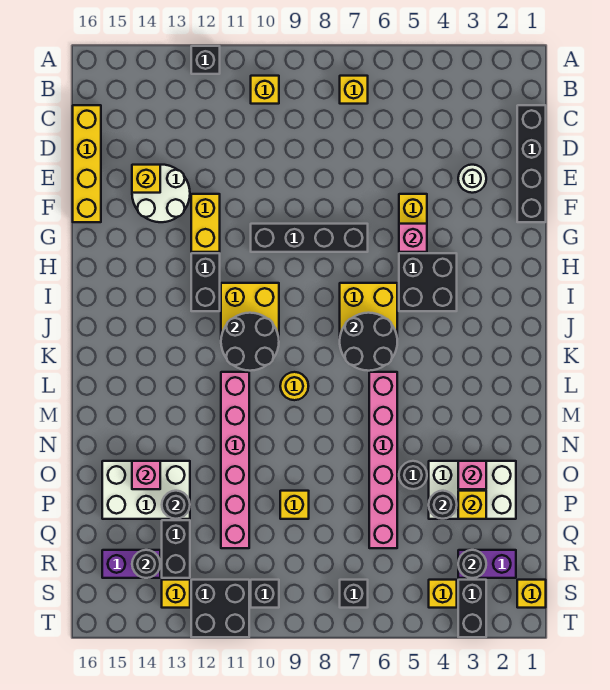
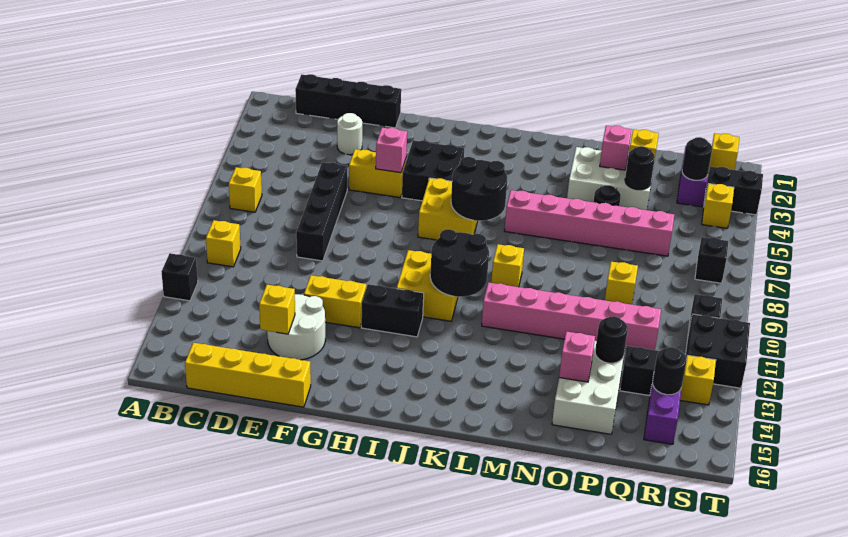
black 1x4 brick [251,224,368,252] -> black 1x4 brick moved to [296,162,347,261]
yellow 1x1 round brick [280,372,308,400] -> yellow 1x1 brick [491,244,524,287]
white 2x3 brick [429,461,516,519] -> white 2x3 brick turned to [567,147,651,210]

